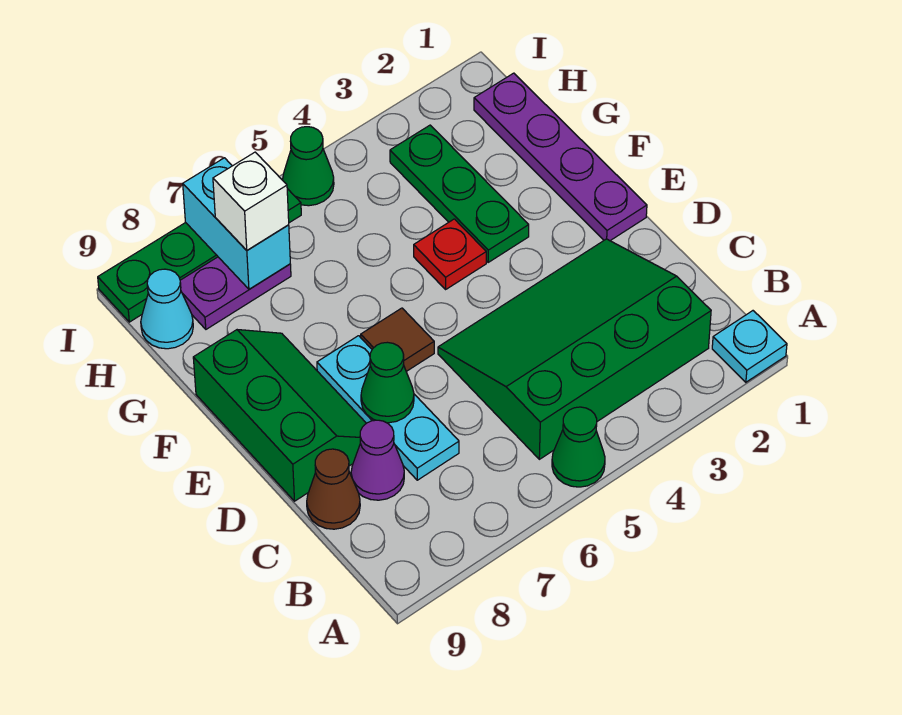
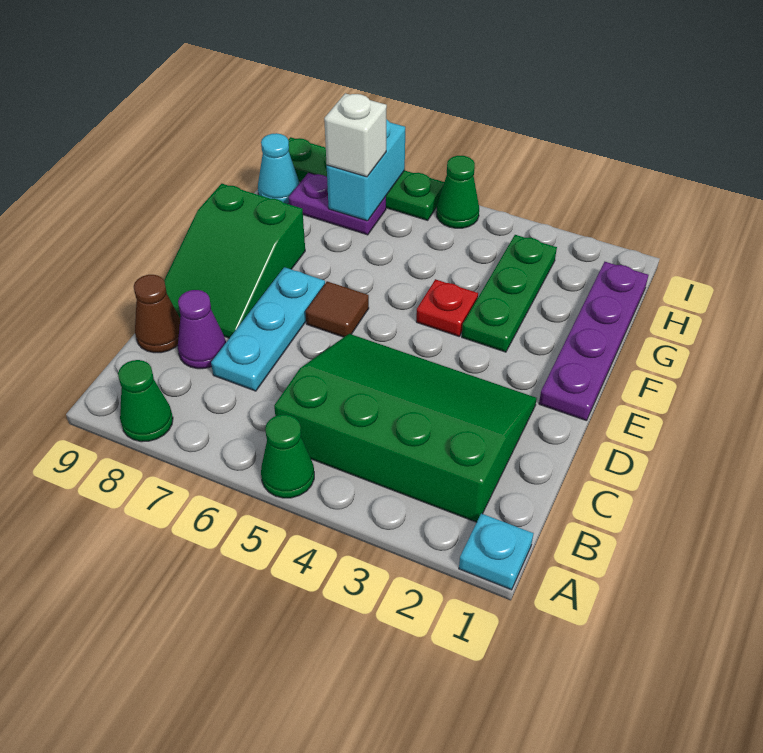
green 1x1 cone [361,342,414,423] -> green 1x1 cone moved to [118,360,173,442]
green 2x3 slope [193,330,366,501] -> green 2x3 slope turned to [164,184,305,338]

